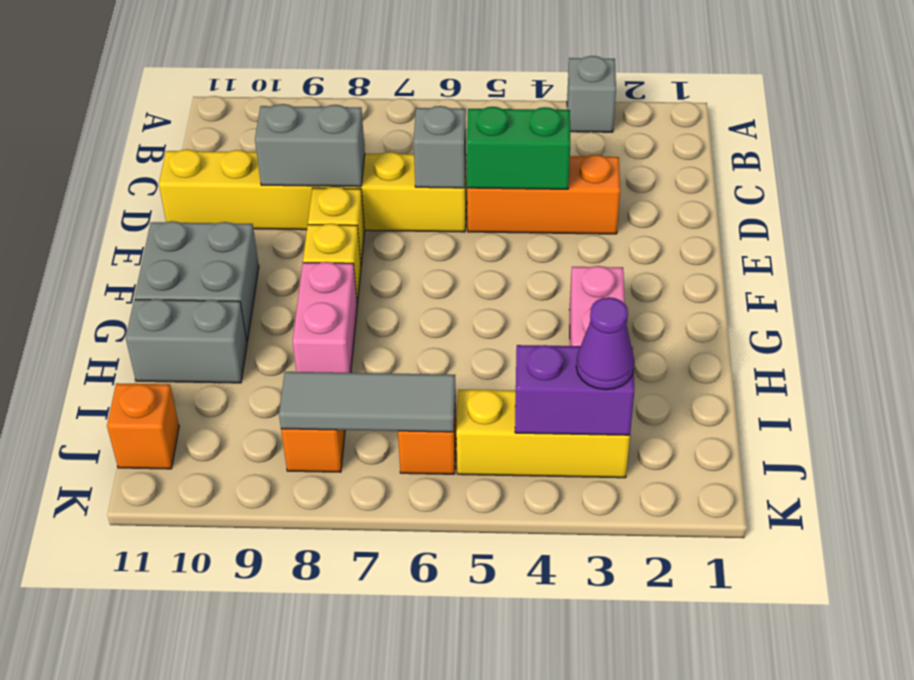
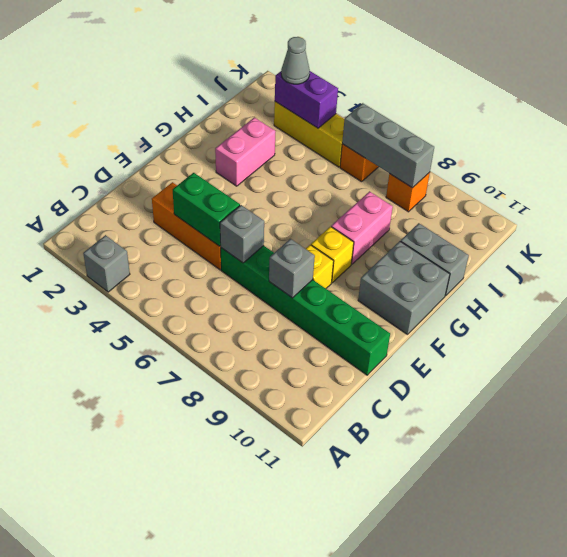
yellow 1x6 brick [159,149,467,232] -> green 1x6 brick [221,246,390,375]
grey 1x2 brick [255,104,365,187] -> grey 1x1 brick [269,239,315,298]
purple 1x1 cone [576,297,634,390] -> grey 1x1 cone [281,37,310,84]
grey 1x3 tile [279,372,455,432] -> grey 1x3 brick [342,103,434,188]
orange 1x1 brick [107,383,179,469] -> none

